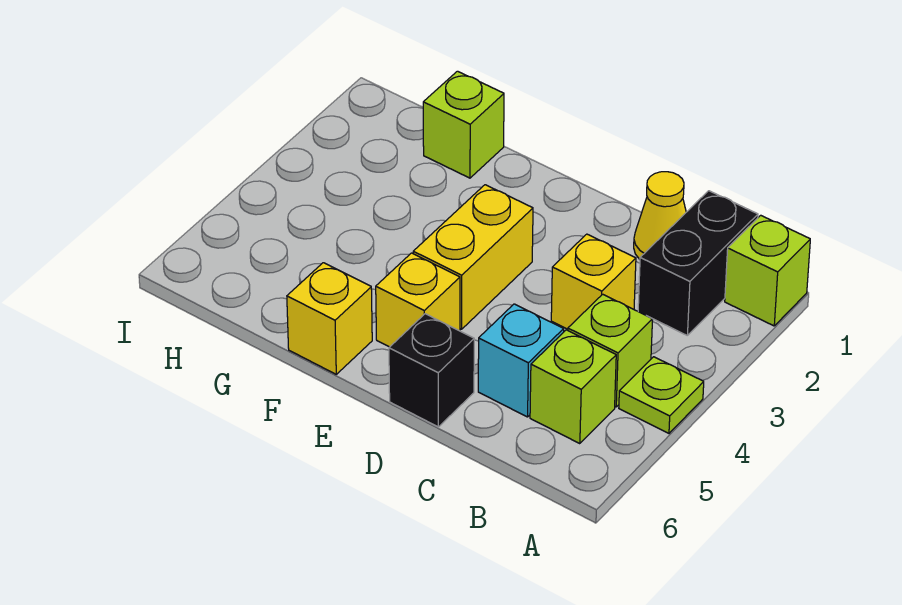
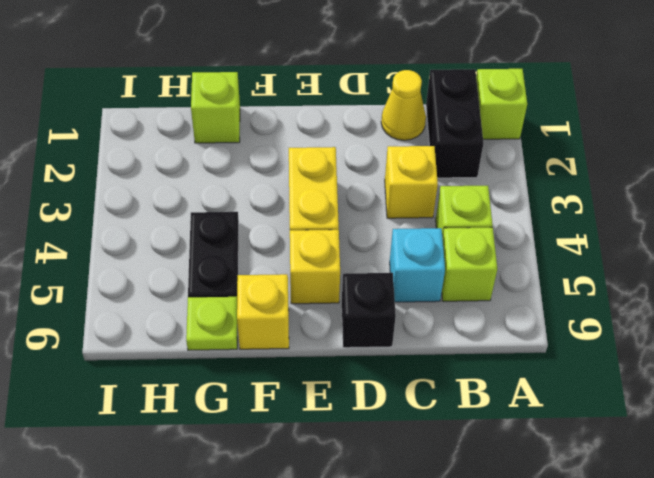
lime 1x1 plate [619,357,704,433] -> lime 1x1 plate moved to [186,297,237,350]
none -> black 1x2 plate [188,212,239,297]

